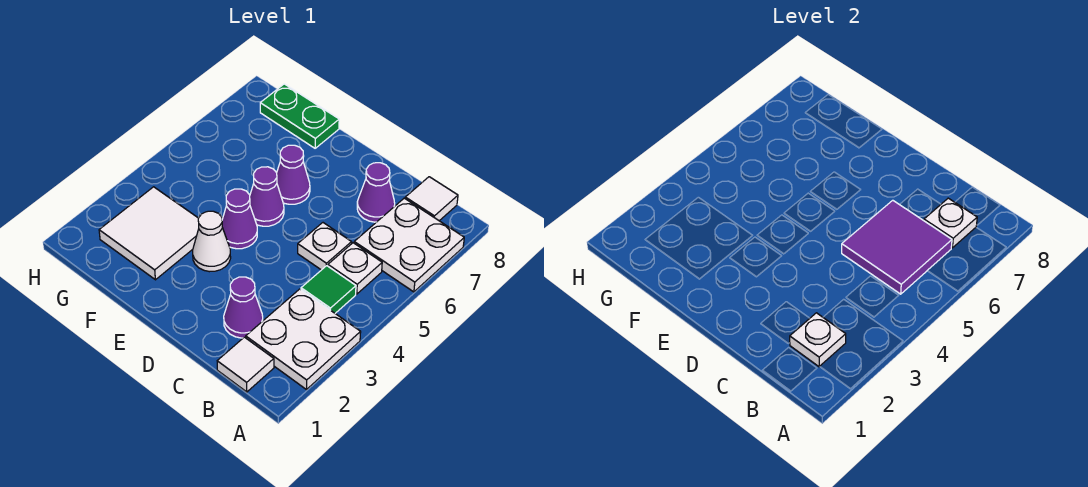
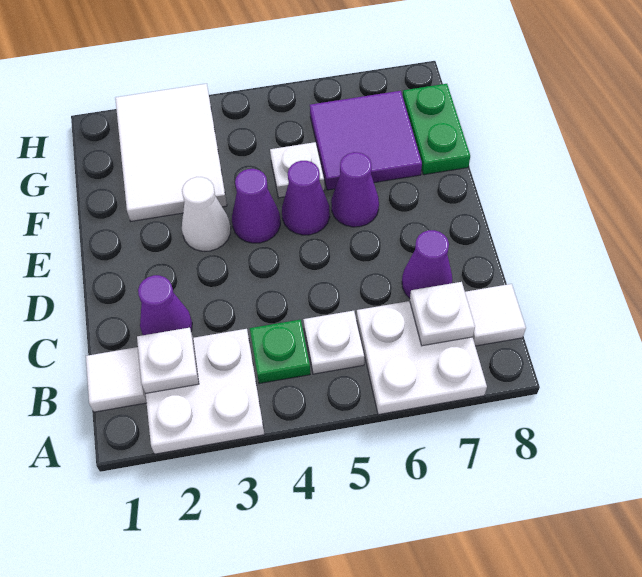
green 1x1 tile [301,266,356,313] -> green 1x1 plate [250,320,310,384]
purple 2x2 tile [842,200,952,294] -> purple 2x2 tile moved to [310,91,422,190]
white 1x1 plate [298,223,352,270] -> white 1x1 plate moved to [270,142,325,198]
white 2x2 tile [99,187,199,280] -> white 2x3 tile [115,84,227,221]

